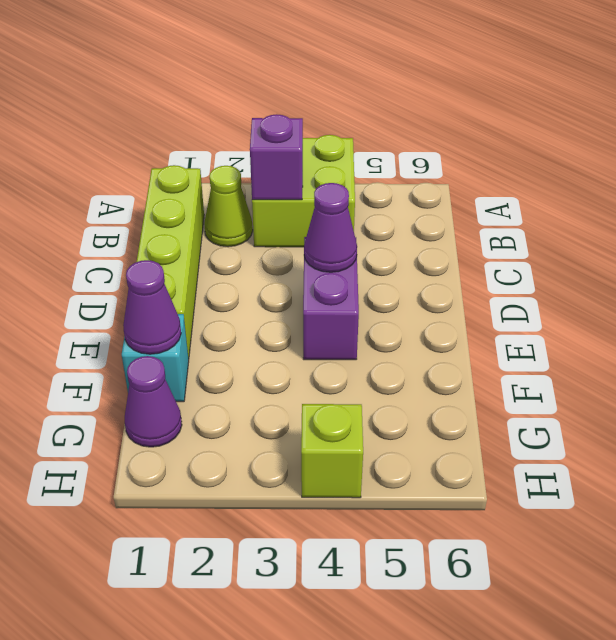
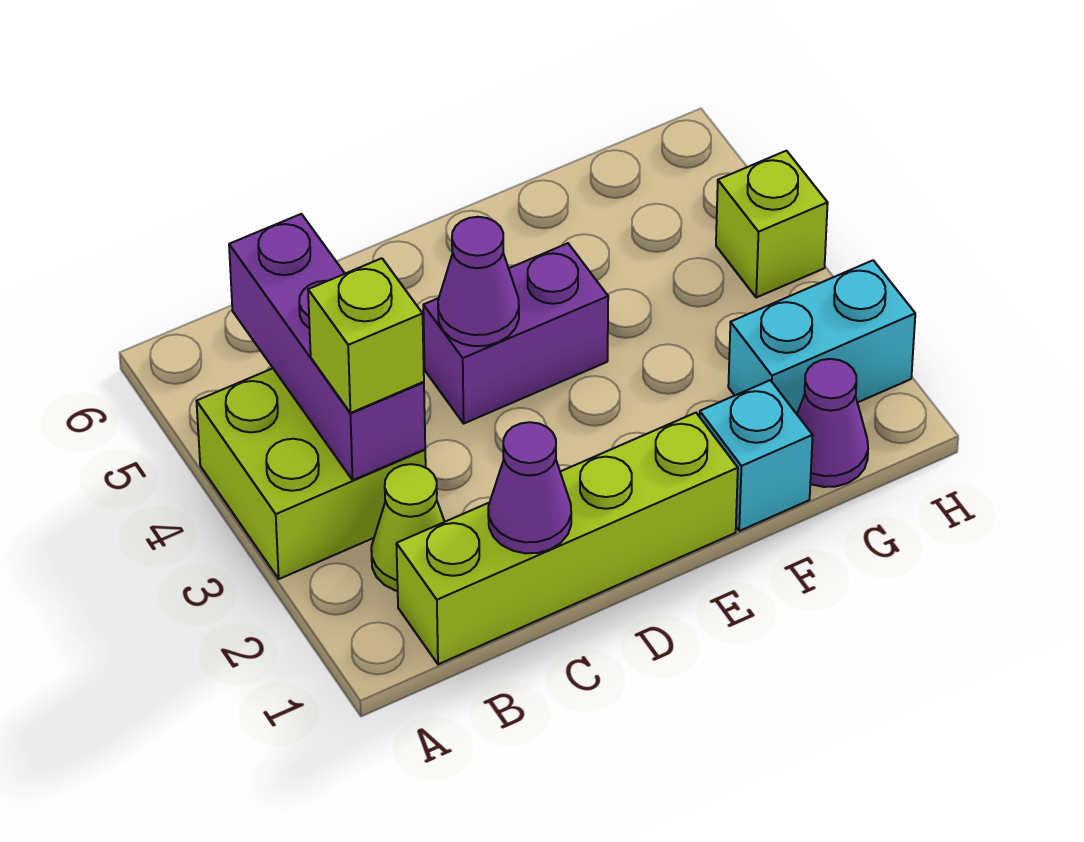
purple 1x1 brick [250,114,303,200] -> purple 1x3 brick [229,214,425,480]
none -> lime 1x1 brick [308,258,424,413]
purple 1x1 cone [123,260,181,354] -> purple 1x1 cone moved to [488,422,571,553]
none -> cyan 1x2 brick [728,260,915,414]

